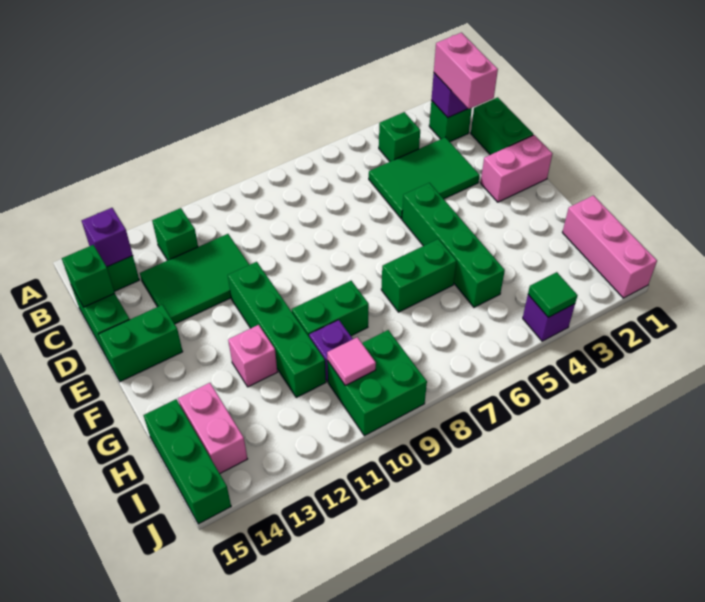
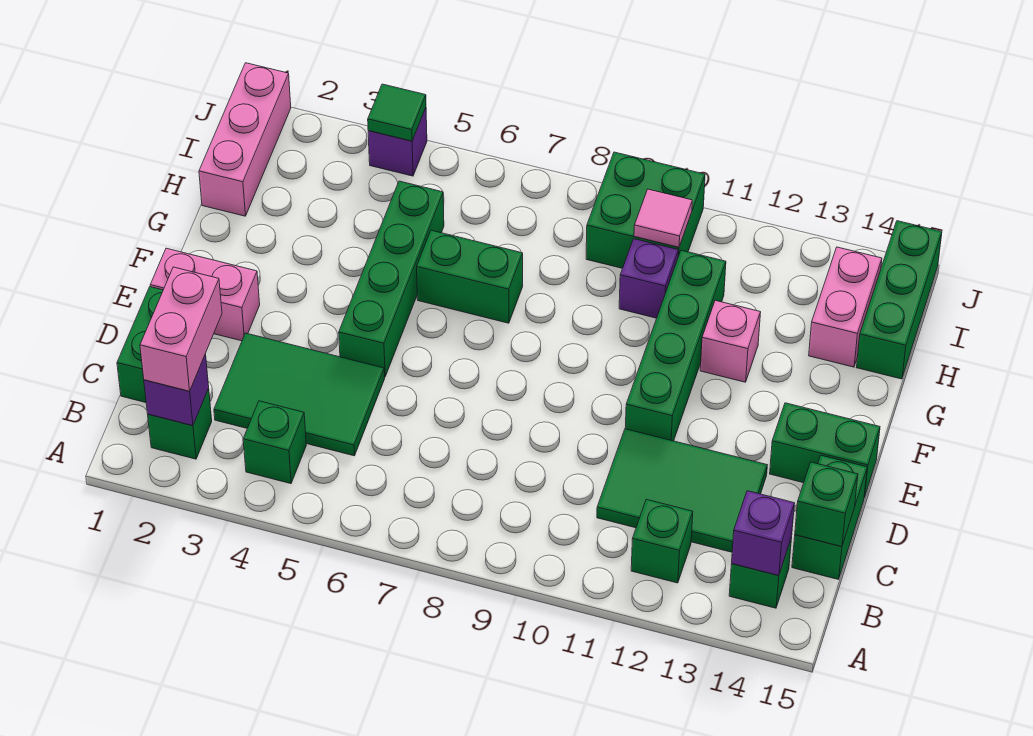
green 1x2 brick [292,281,369,336] -> none

